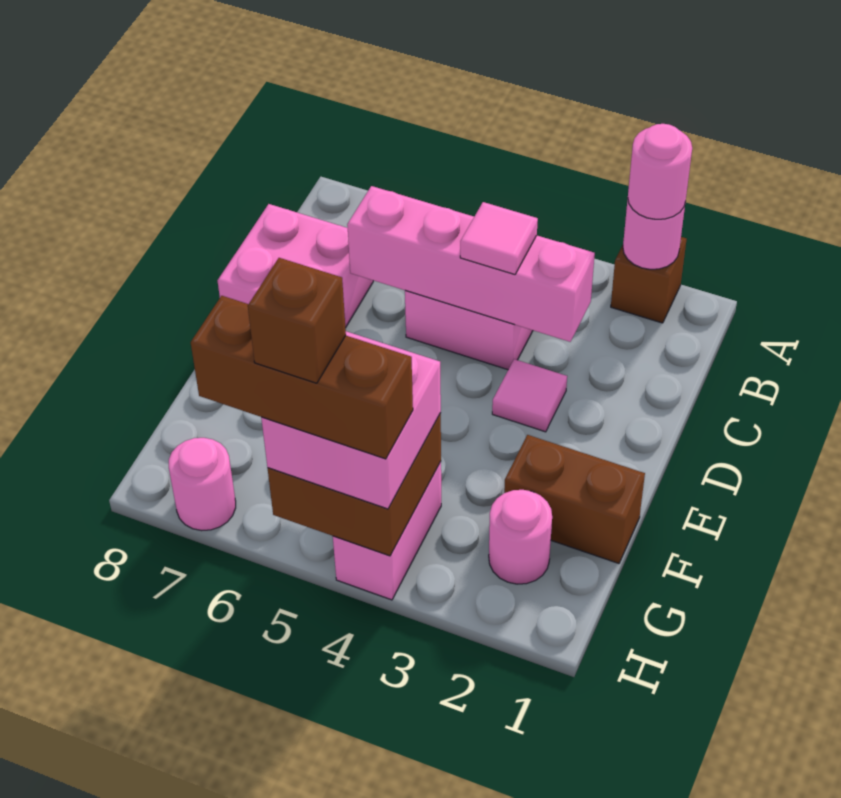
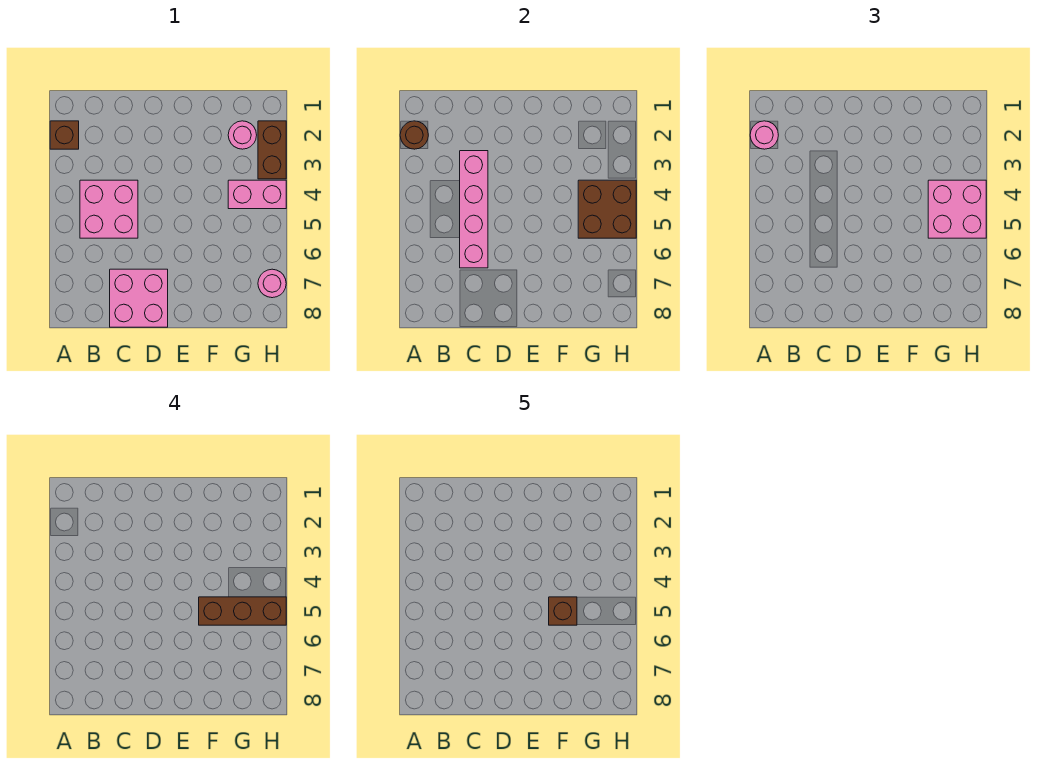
pink 1x1 round brick [623,199,685,269] -> brown 1x1 round brick [400,121,428,149]
pink 1x1 tile [460,202,538,274] -> none
pink 1x1 tile [492,359,567,432] -> none
brown 1x2 brick [504,435,645,563] -> brown 1x2 brick moved to [258,121,286,179]
brown 1x3 brick [191,296,413,459] -> brown 1x3 brick turned to [199,597,286,625]
brown 1x1 brick [248,258,346,383] -> brown 1x1 brick moved to [549,597,577,625]

